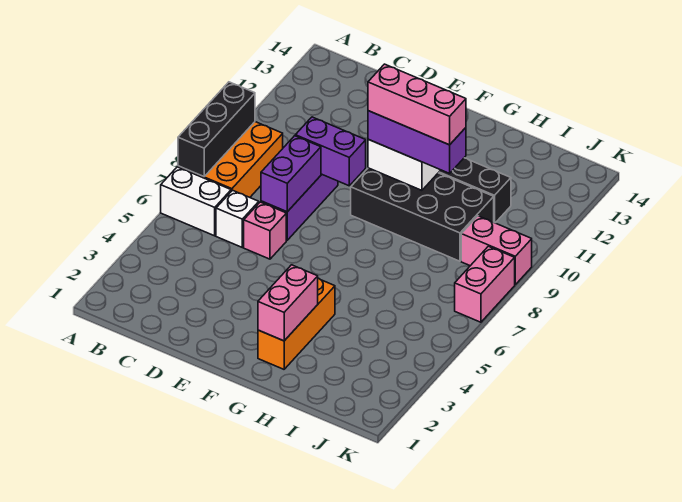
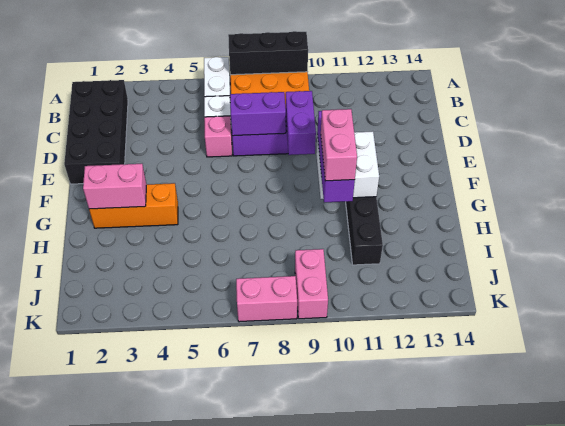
black 2x4 brick [351,168,494,261] -> black 2x4 brick moved to [64,80,128,184]
pink 1x3 brick [368,64,466,145] -> pink 1x2 brick [321,109,357,181]

